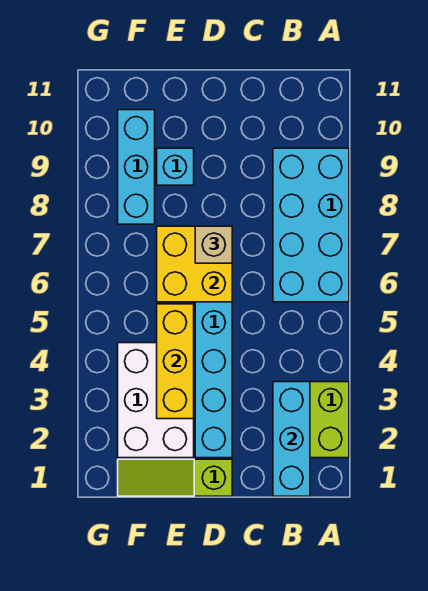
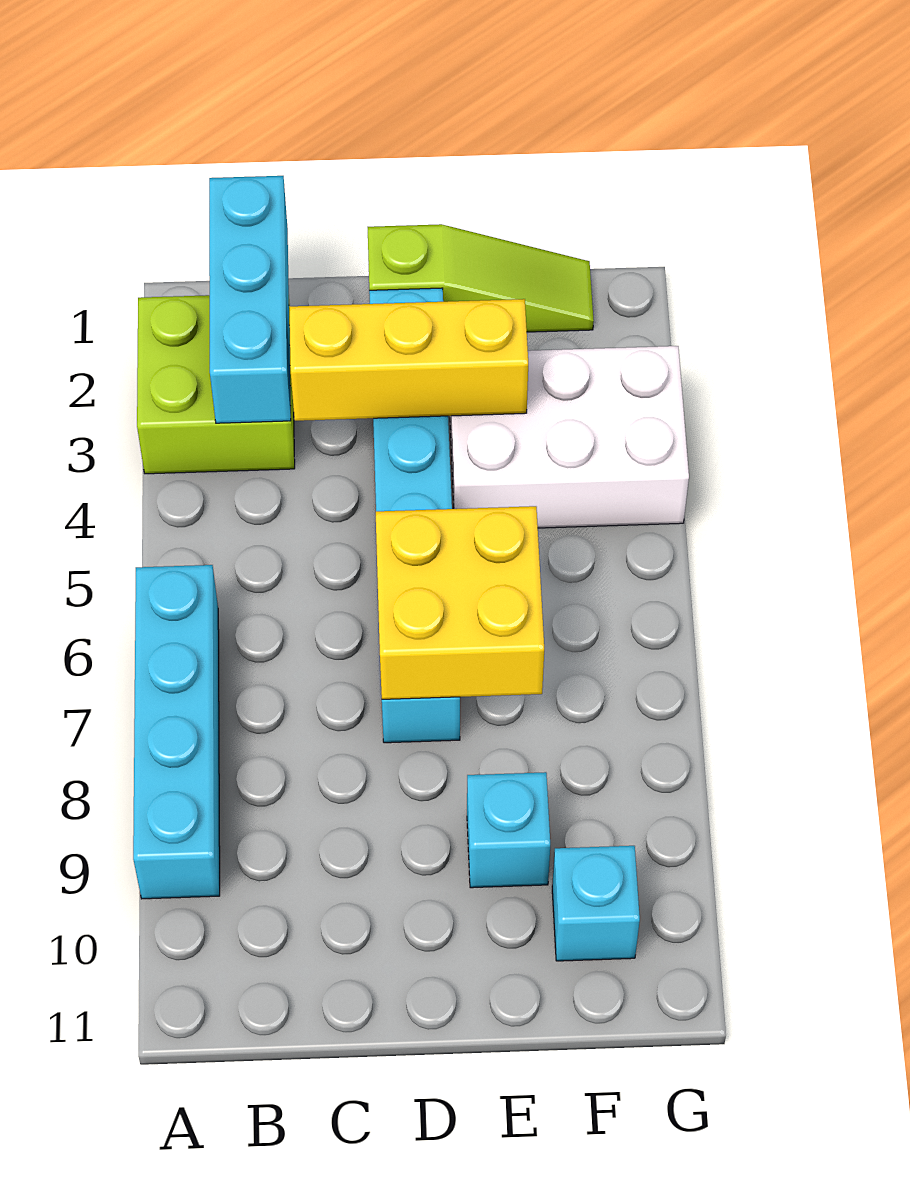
cyan 2x4 brick [273,148,349,302] -> cyan 1x4 brick [133,565,220,899]
tan 1x1 brick [195,226,232,263] -> none
white 2x3 brick [118,343,194,458] -> white 2x3 brick turned to [450,346,689,528]
yellow 1x3 brick [157,304,194,419] -> yellow 1x3 brick turned to [289,299,528,421]
cyan 1x3 brick [118,110,155,224] -> cyan 1x1 brick [552,846,640,961]

